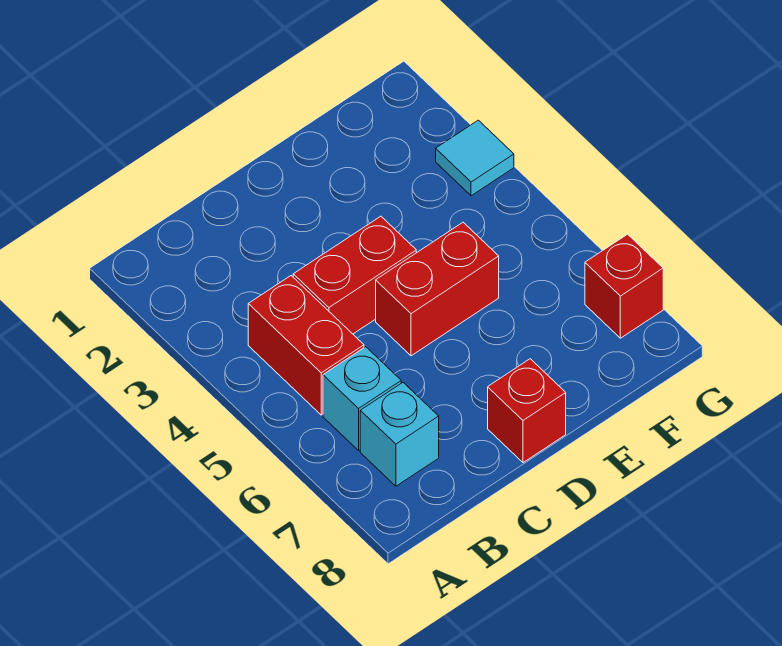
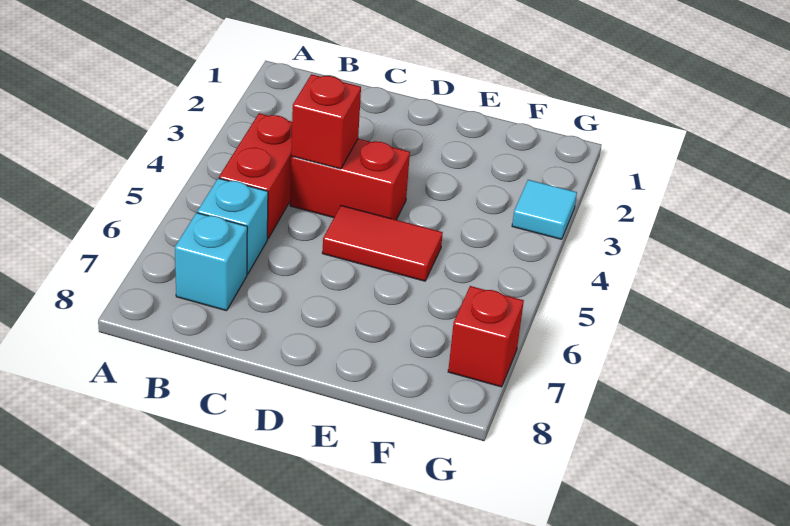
red 1x2 brick [376,222,499,356] -> red 1x2 tile [322,205,443,281]
red 1x1 brick [488,359,566,463] -> red 1x1 brick moved to [291,74,361,169]

